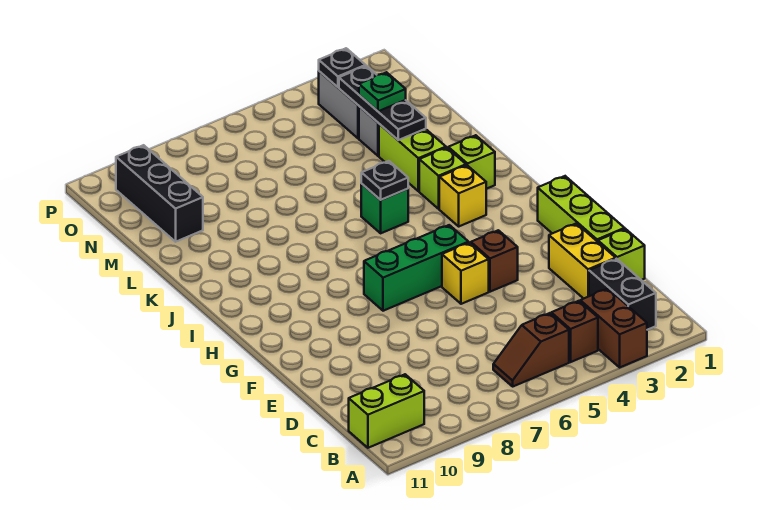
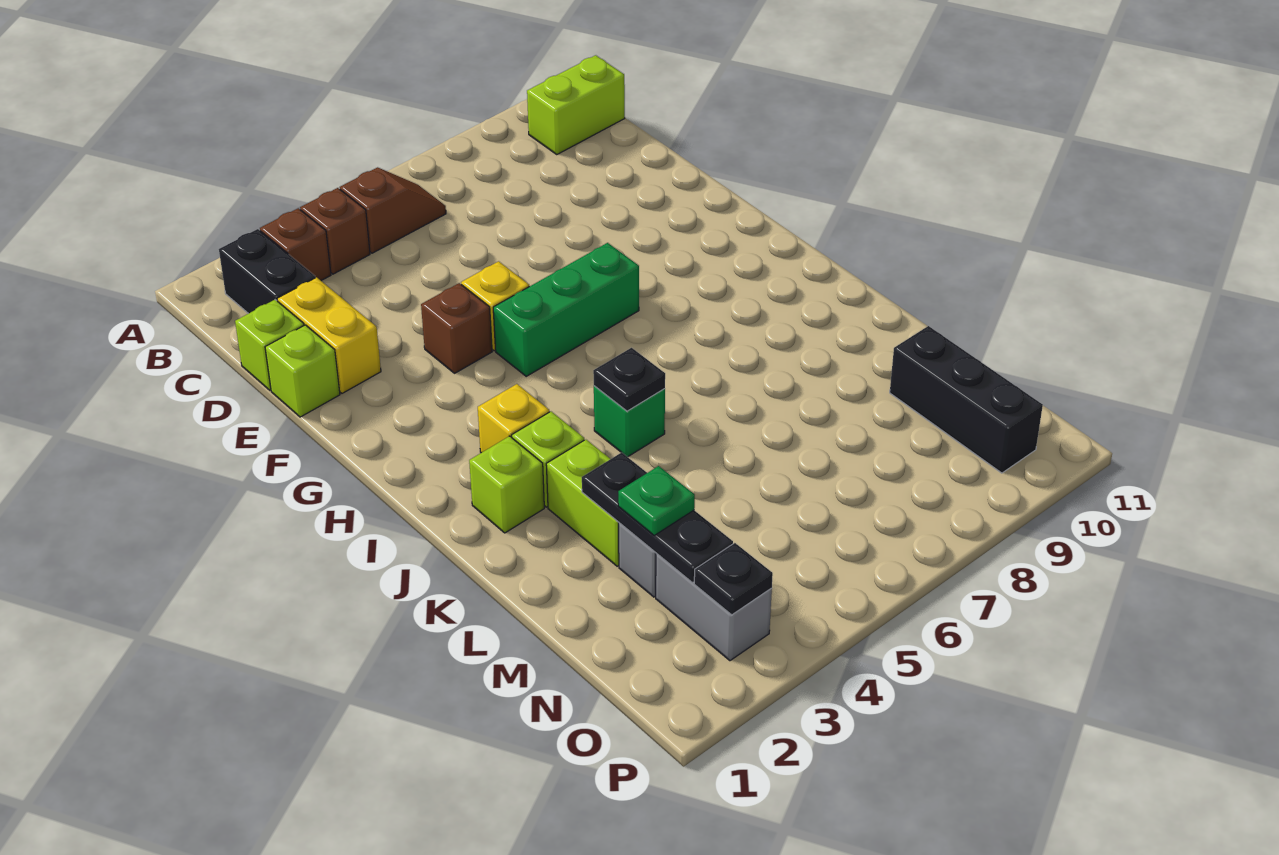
brown 1x2 brick [580,289,647,367] -> brown 1x1 brick [260,208,331,280]
lime 1x3 brick [538,176,625,242] -> lime 1x1 brick [265,325,340,417]

